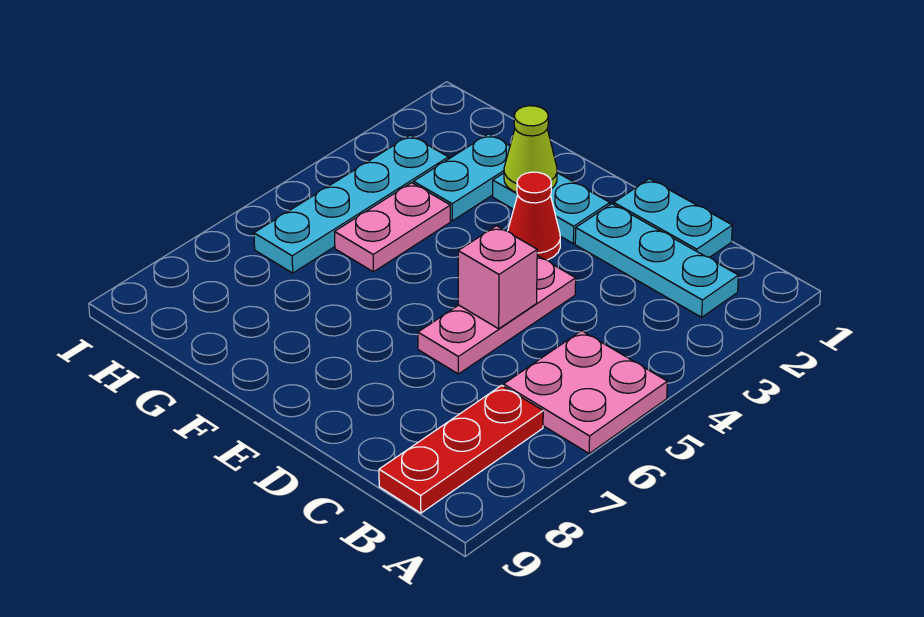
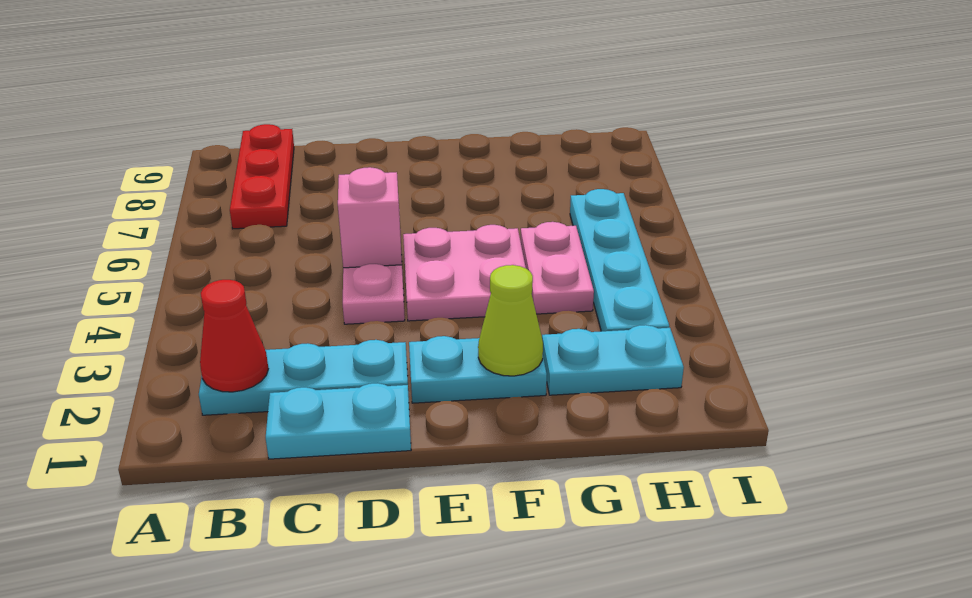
pink 2x2 plate [504,331,667,453] -> pink 2x2 plate moved to [403,225,526,321]
red 1x1 cone [508,172,560,260] -> red 1x1 cone moved to [200,280,268,392]
cyan 1x2 plate [414,134,510,221] -> cyan 1x2 plate turned to [542,325,684,395]

